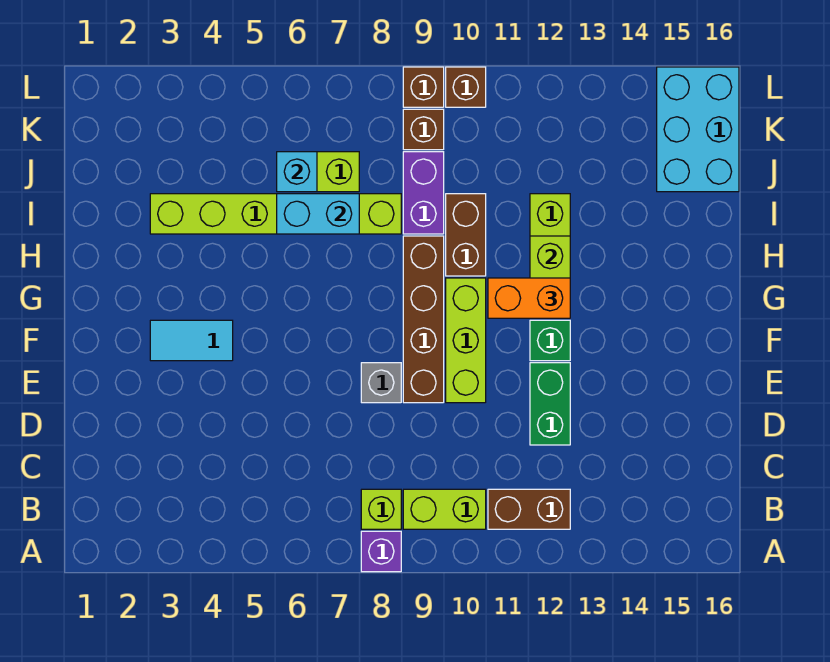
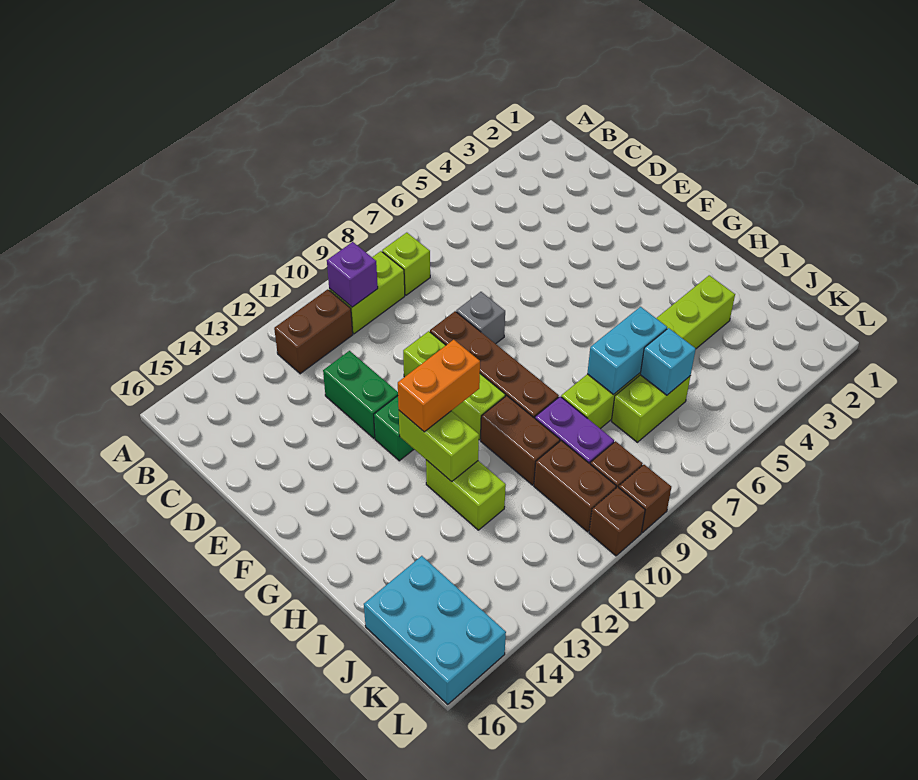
purple 1x1 brick [361,531,401,572] -> purple 1x1 brick moved to [327,242,378,307]
cyan 1x2 tile [150,320,233,361] -> none
none -> brown 1x2 brick [534,441,616,532]

